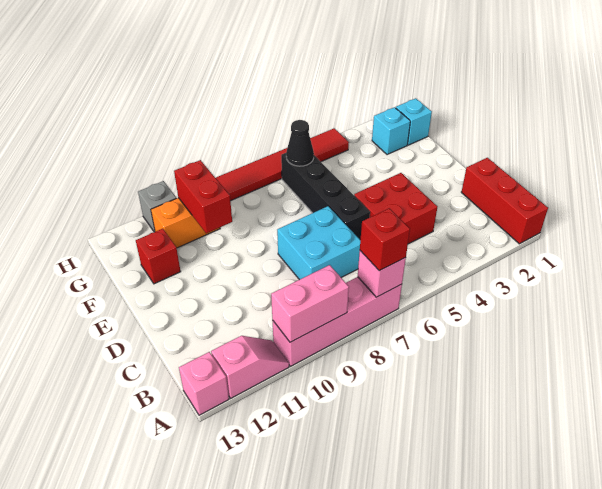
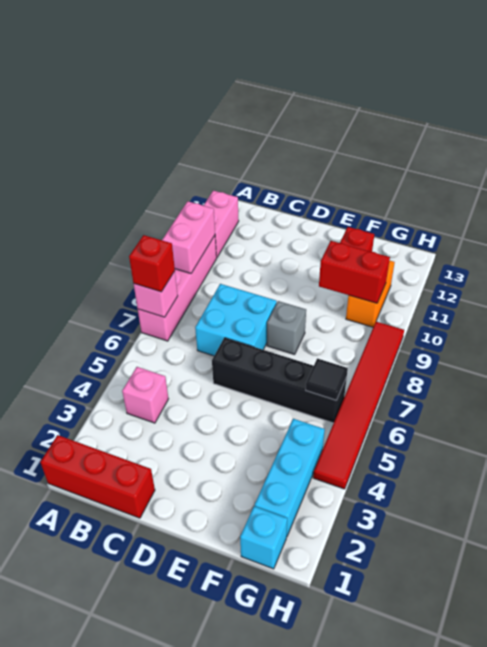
pink 1x2 slope [211,336,289,398] -> pink 1x2 brick [204,191,239,258]
pink 1x1 brick [179,352,229,415] -> pink 1x1 brick moved to [122,367,168,423]
red 2x2 brick [354,173,437,244] -> none
cyan 1x1 brick [372,107,410,155] -> cyan 1x3 brick [255,419,325,537]
black 1x1 cone [286,120,314,166] -> black 1x1 tile [306,358,348,400]
grey 1x1 brick [138,181,176,232] -> grey 1x1 brick moved to [267,301,306,355]

